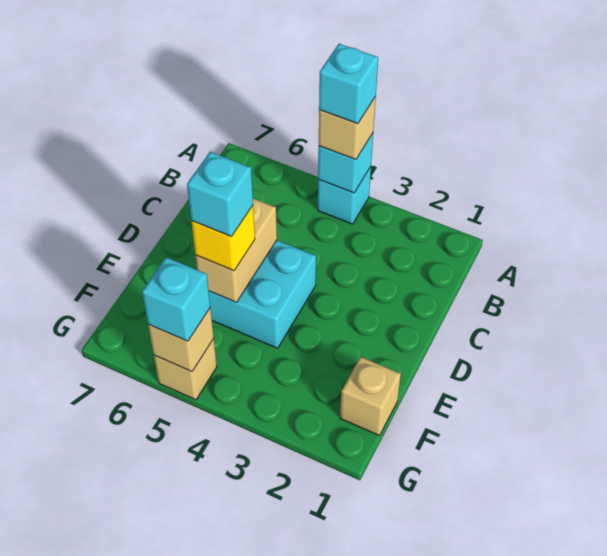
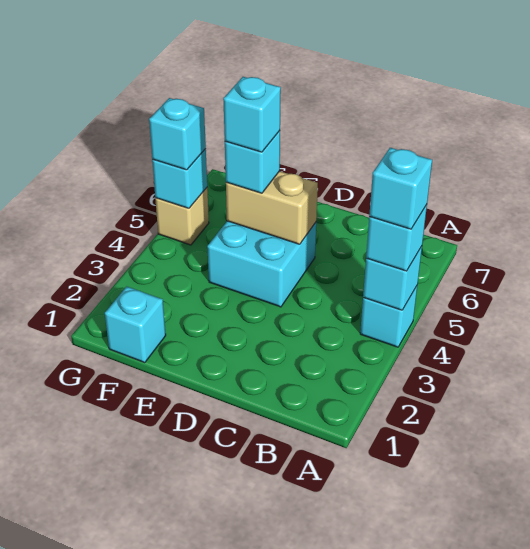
tan 1x1 brick [319,97,376,160] -> cyan 1x1 brick [366,205,427,271]
yellow 1x1 brick [191,206,255,271] -> cyan 1x1 brick [225,131,280,193]
tan 1x1 brick [340,357,401,436] -> cyan 1x1 brick [105,286,166,363]
tan 1x1 brick [148,308,214,372] -> cyan 1x1 brick [152,149,207,209]

